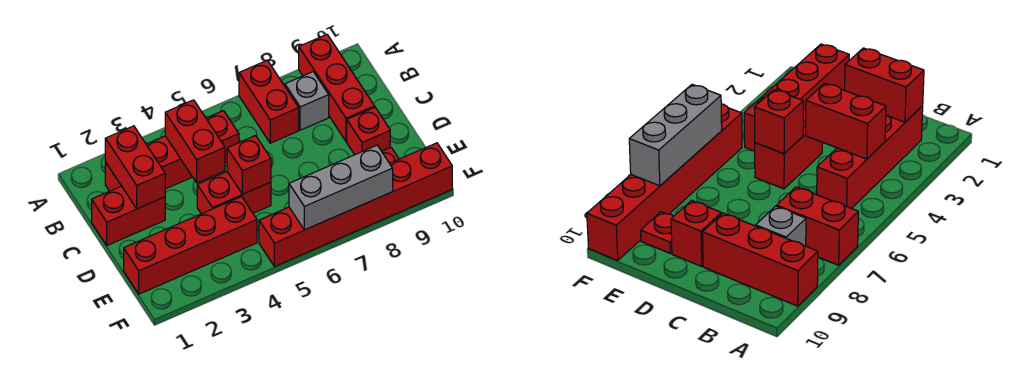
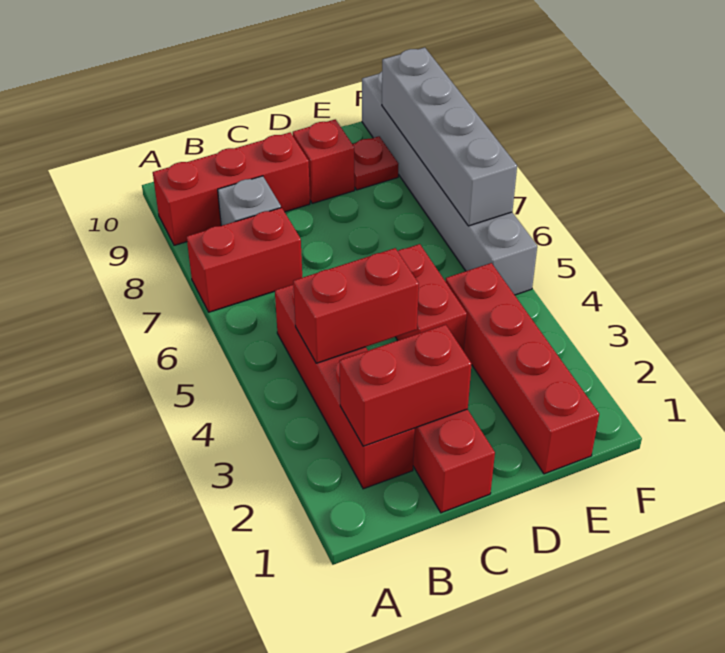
red 1x1 brick [227,136,271,194] -> none
red 1x6 brick [259,143,452,267] -> grey 1x6 brick [362,72,537,295]
grey 1x3 brick [289,145,393,230] -> grey 1x4 brick [382,48,517,226]

